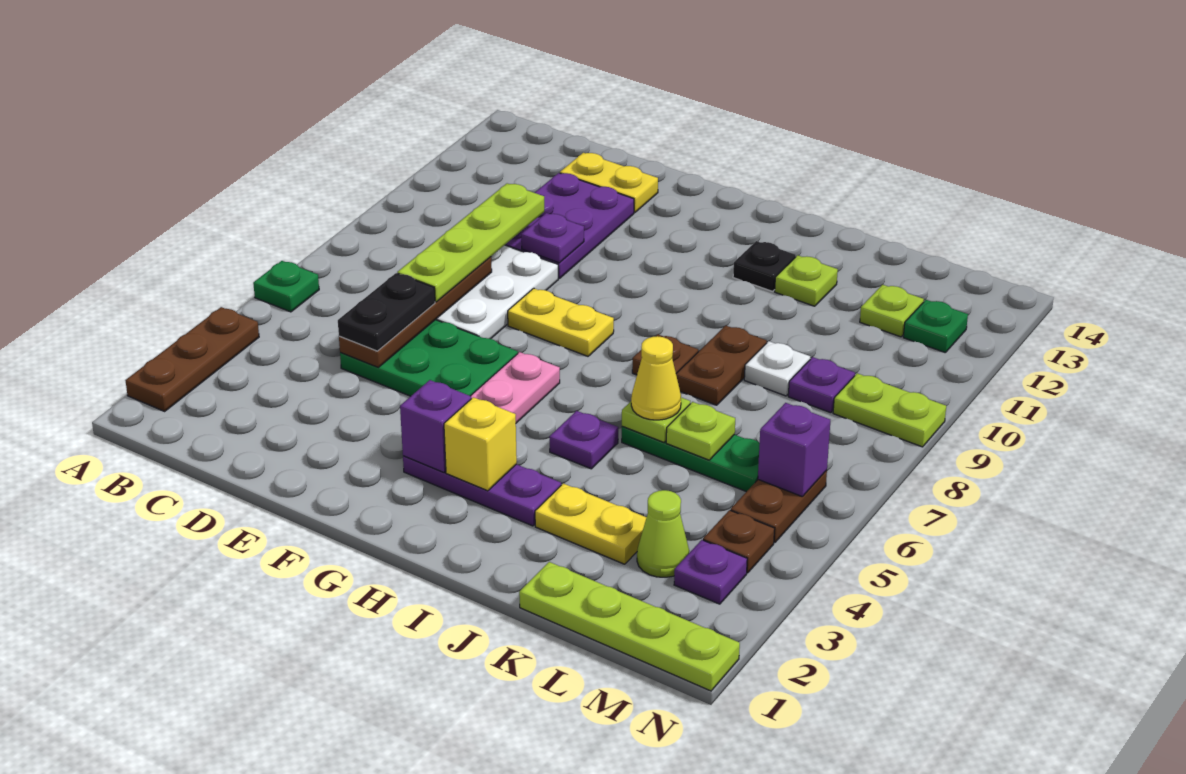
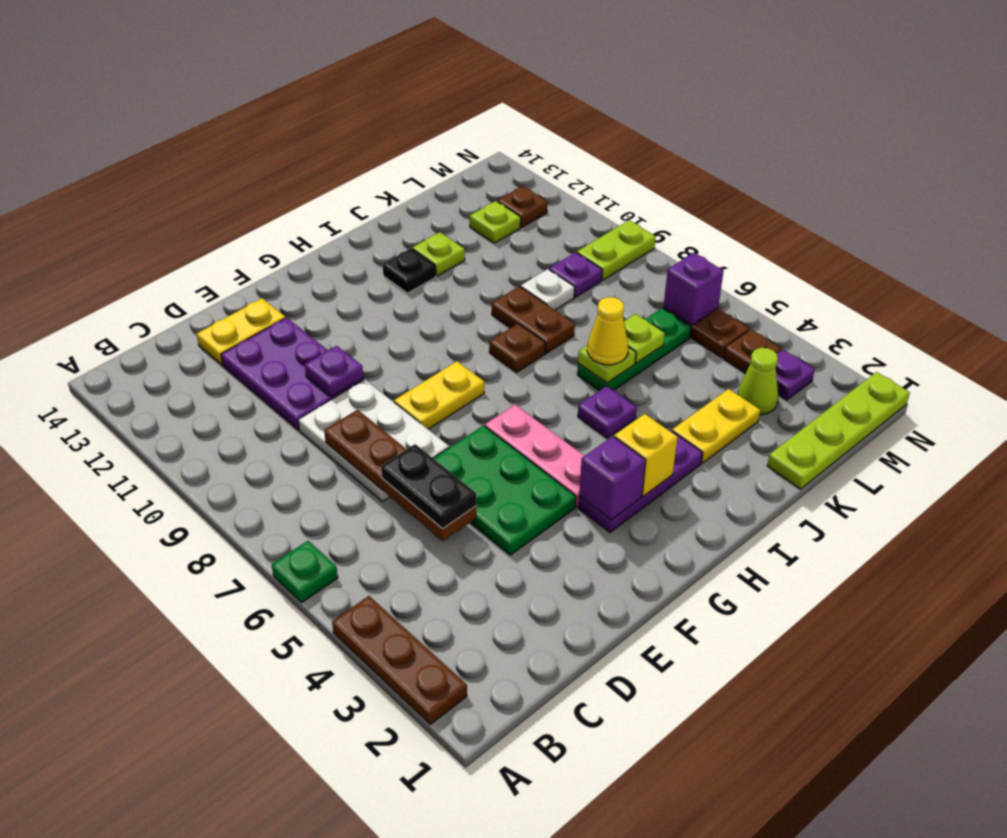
green 2x3 plate [340,320,518,396] -> green 2x3 plate turned to [433,426,576,555]
lime 1x4 plate [397,183,544,302] -> none
green 1x1 plate [903,300,968,353] -> brown 1x1 plate [497,186,548,227]

